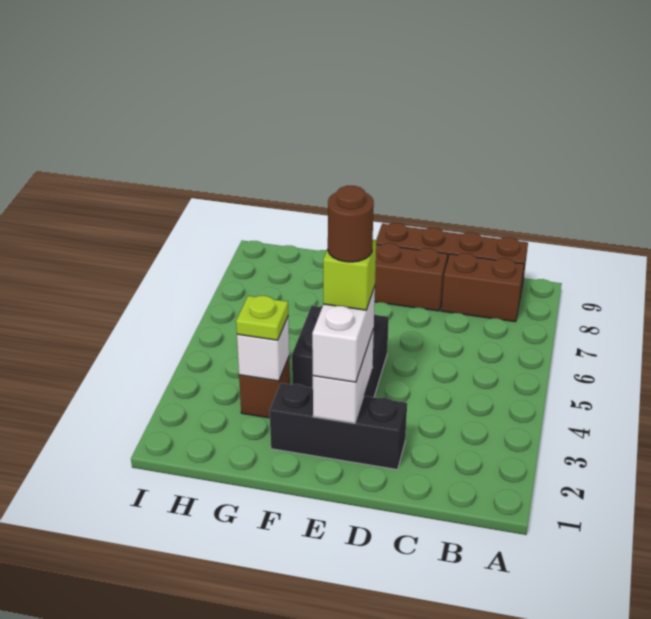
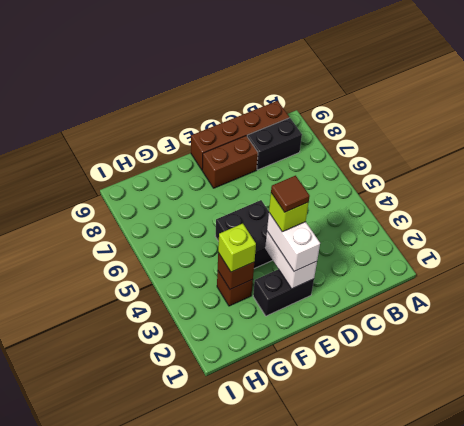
brown 1x2 brick [441,253,524,322] -> black 1x2 brick [247,118,302,170]
black 1x3 brick [270,383,407,470] -> black 1x2 brick [253,269,314,316]
brown 1x1 round brick [328,186,374,262] -> brown 1x1 tile [271,176,310,212]
white 1x1 brick [237,317,289,381] -> brown 1x1 brick [218,253,254,289]
lime 1x1 plate [236,296,288,340] -> lime 1x1 brick [218,224,256,272]

